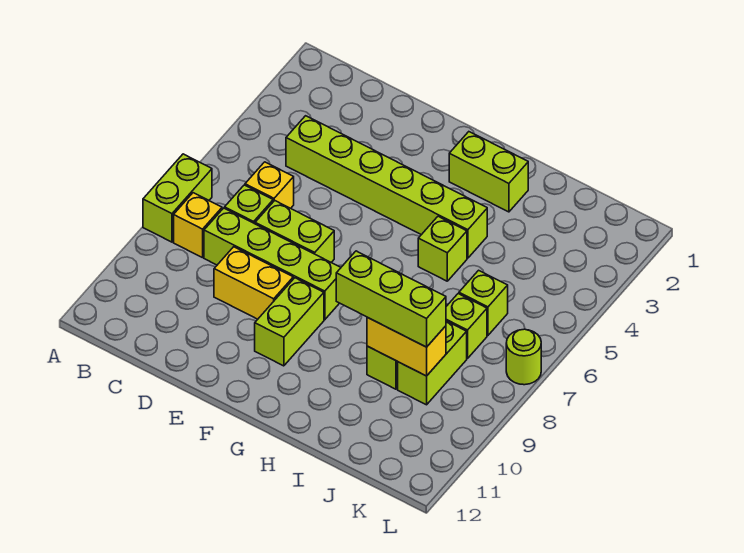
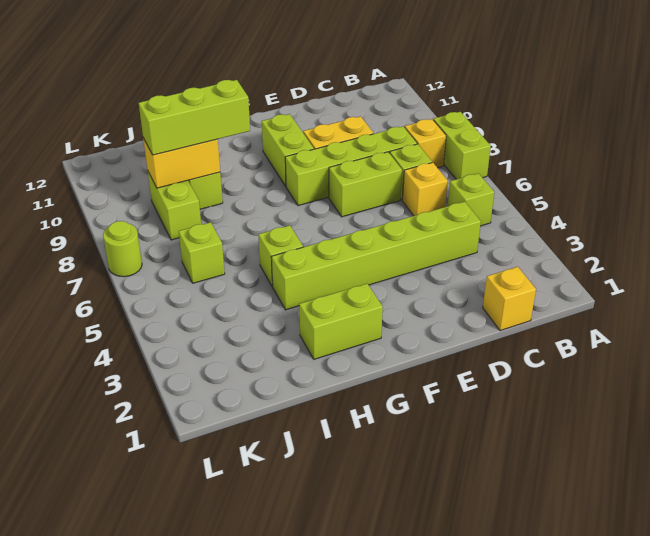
none -> yellow 1x1 brick [483,267,536,331]
lime 1x1 brick [446,294,487,359] -> lime 1x1 brick moved to [448,173,494,226]

